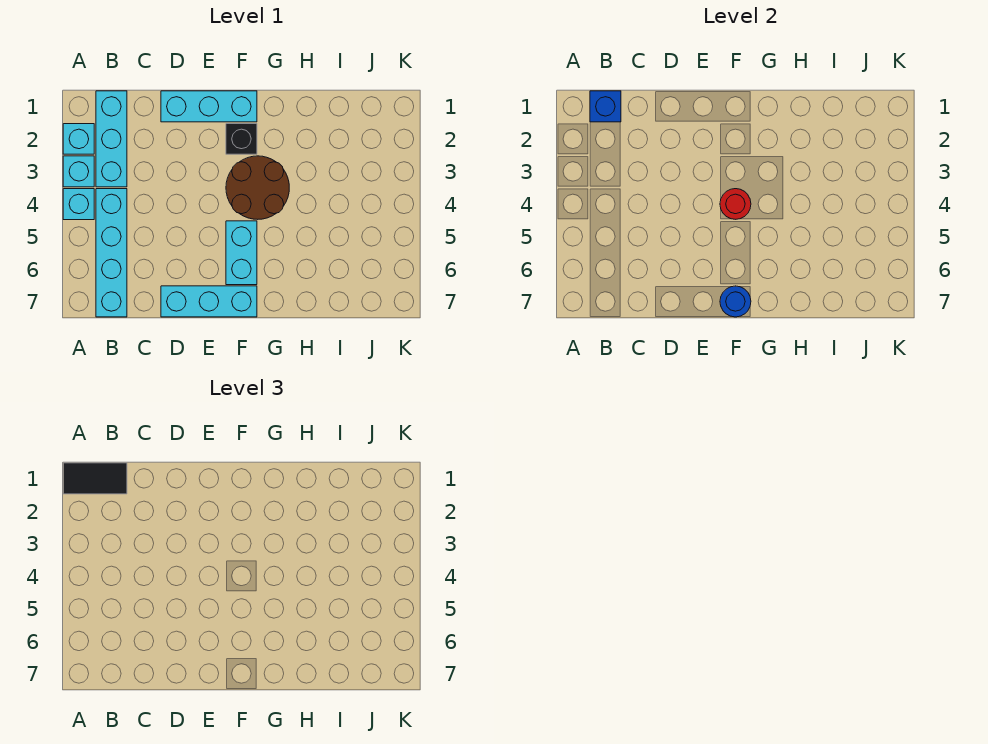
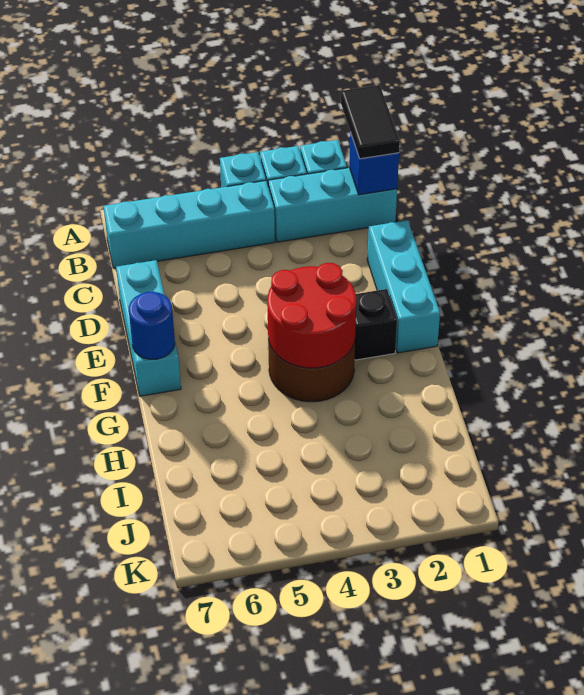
red 1x1 round brick [720,189,751,219] -> red 2x2 round brick [267,263,356,368]
cyan 1x2 brick [226,221,257,285] -> none

